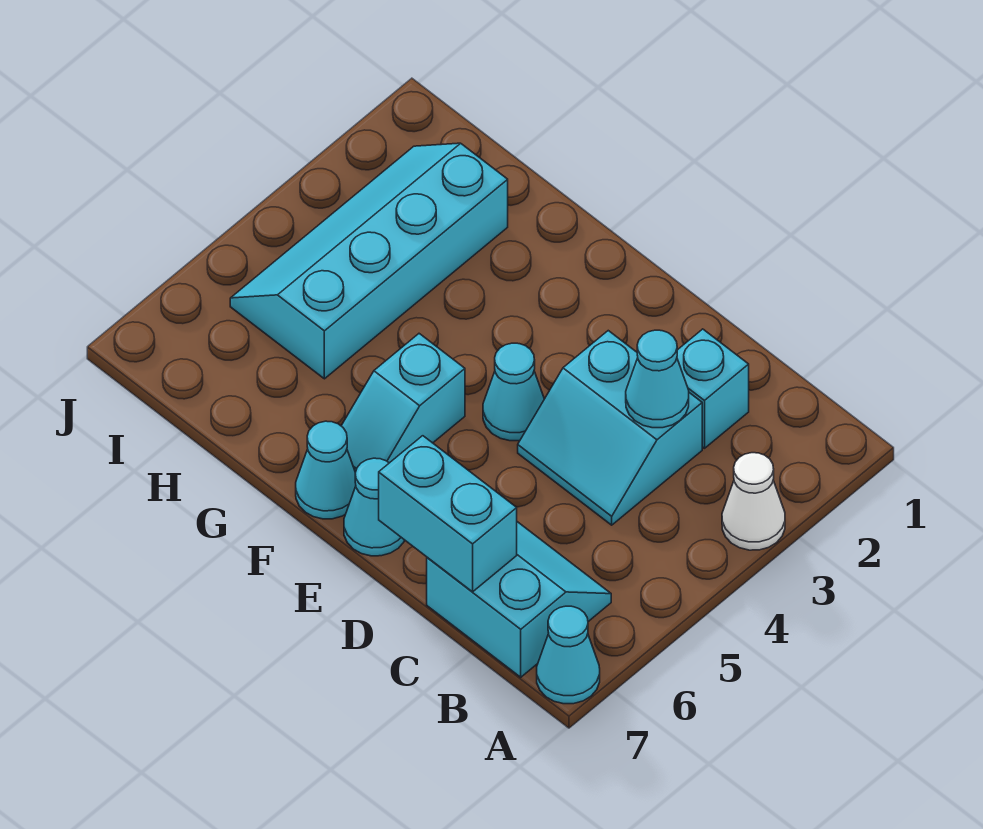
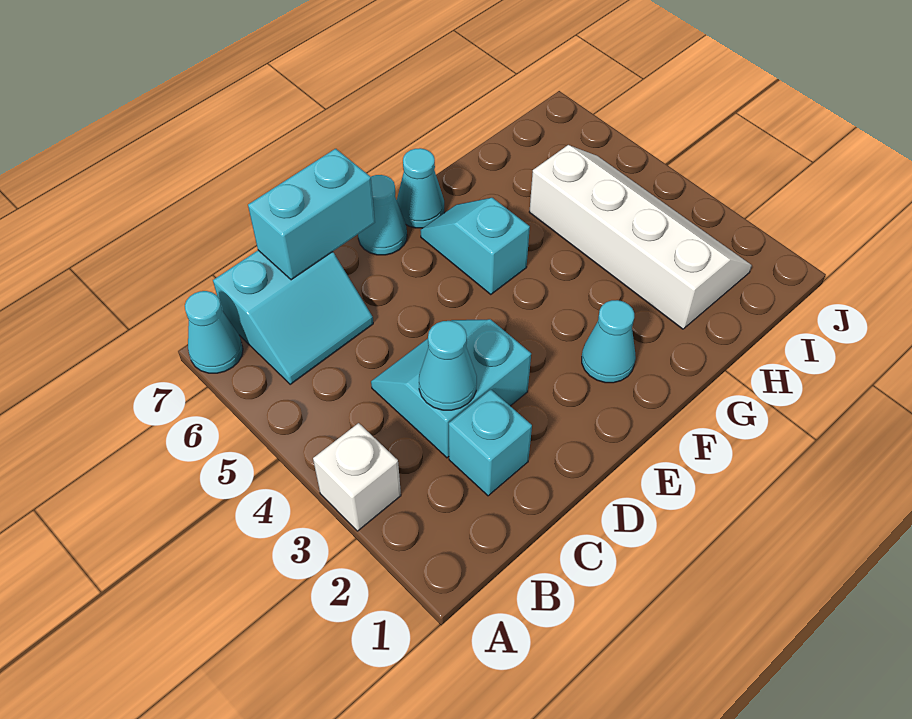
white 1x1 cone [722,453,785,550] -> white 1x1 brick [313,423,401,531]
cyan 1x1 cone [483,343,544,441] -> cyan 1x1 cone moved to [582,300,636,383]
cyan 2x4 slope [230,143,508,379] -> white 2x4 slope [529,145,752,329]

